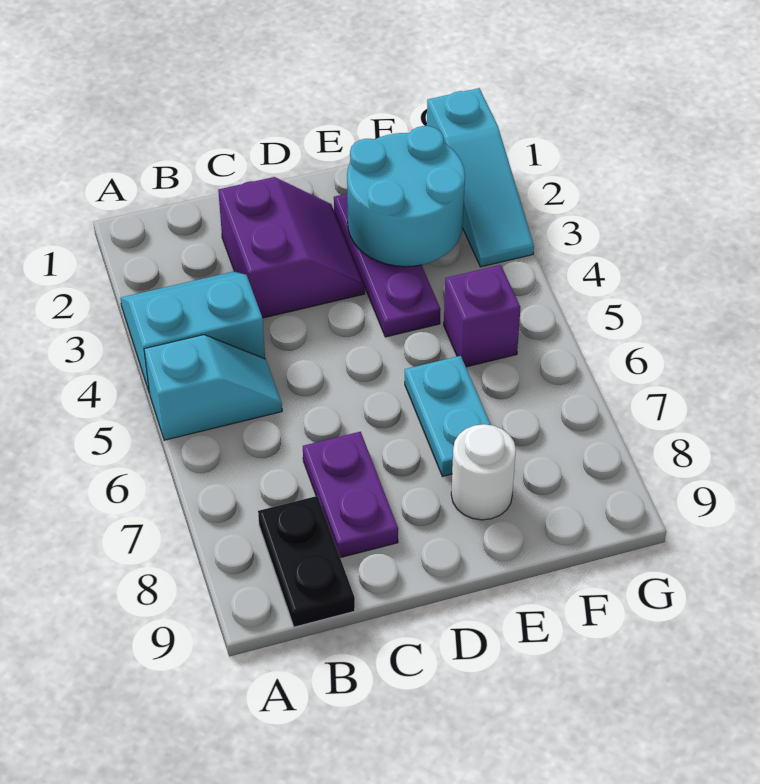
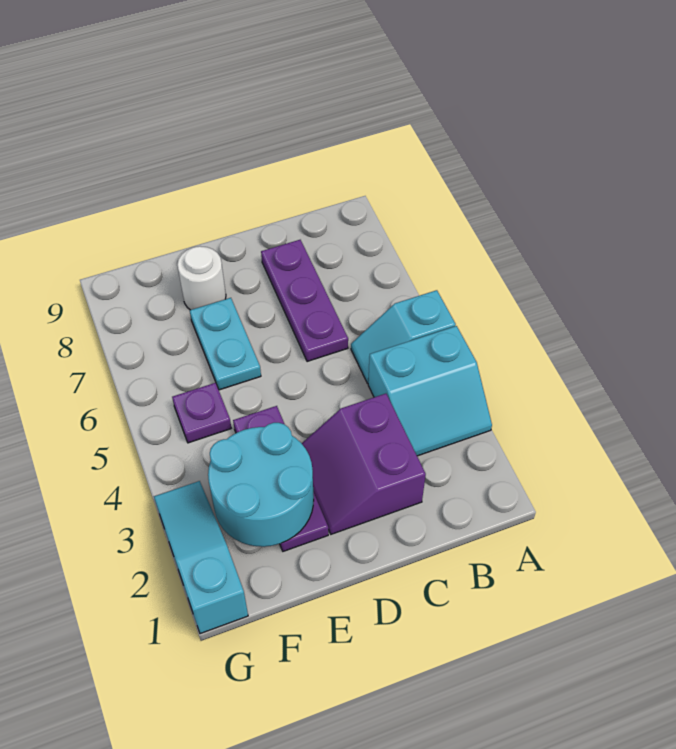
black 1x2 plate [258,496,355,627] -> none
purple 1x2 plate [303,432,398,558] -> purple 1x3 plate [261,240,348,362]
purple 1x1 brick [444,265,520,367] -> purple 1x1 plate [172,383,231,443]

